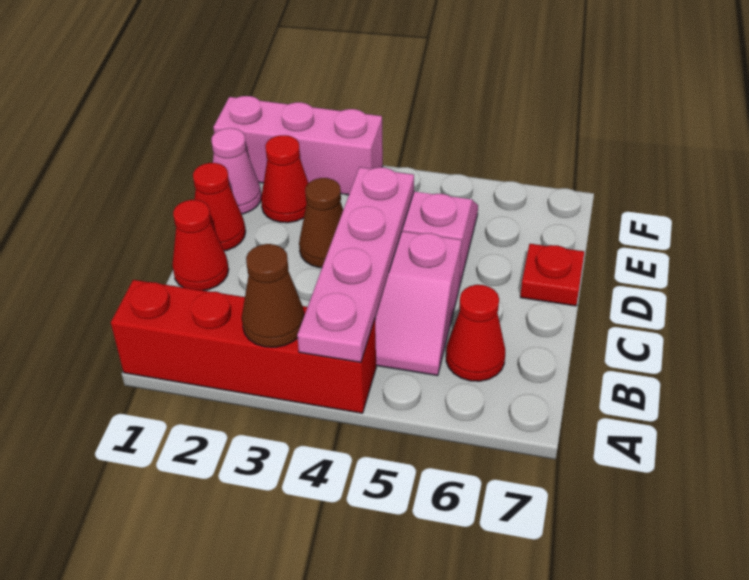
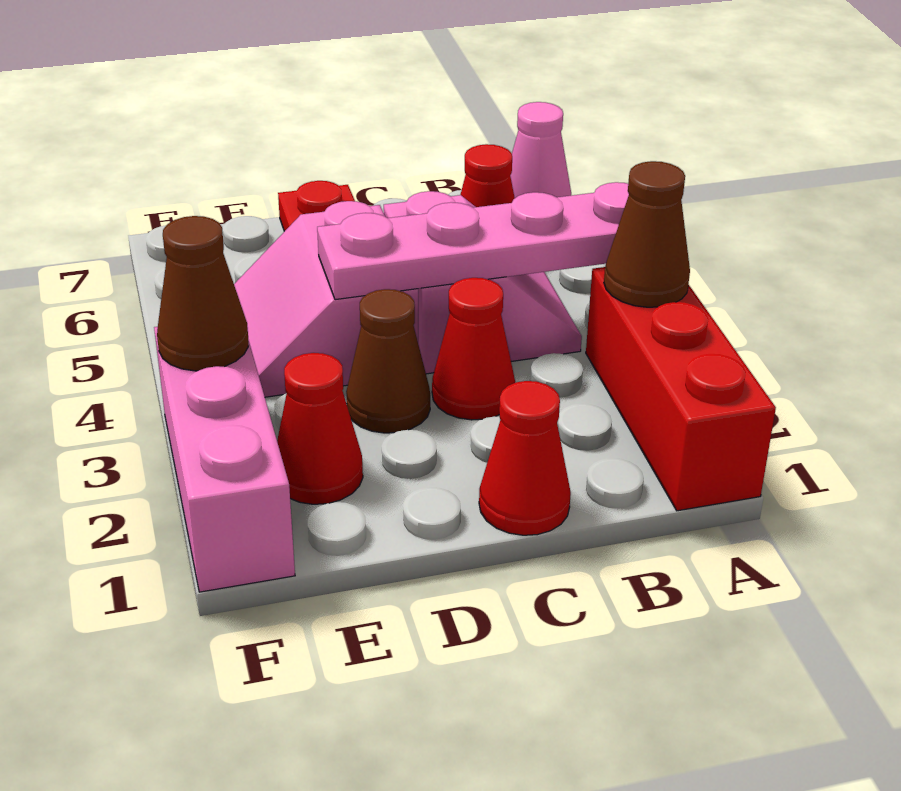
red 1x4 brick [111,280,376,413] -> red 1x3 brick [586,267,776,511]
red 1x1 cone [193,163,246,251] -> red 1x1 cone moved to [432,278,515,420]
pink 1x1 cone [211,128,261,214] -> pink 1x1 cone moved to [510,102,571,198]
none -> brown 1x1 cone [157,216,248,371]

